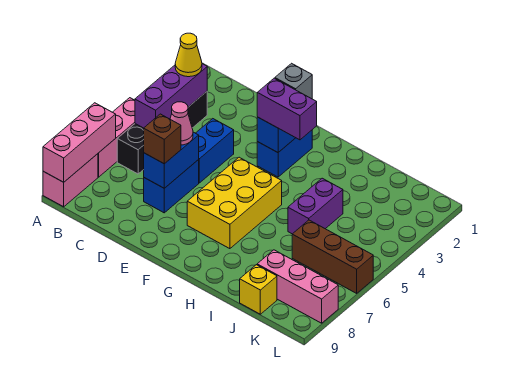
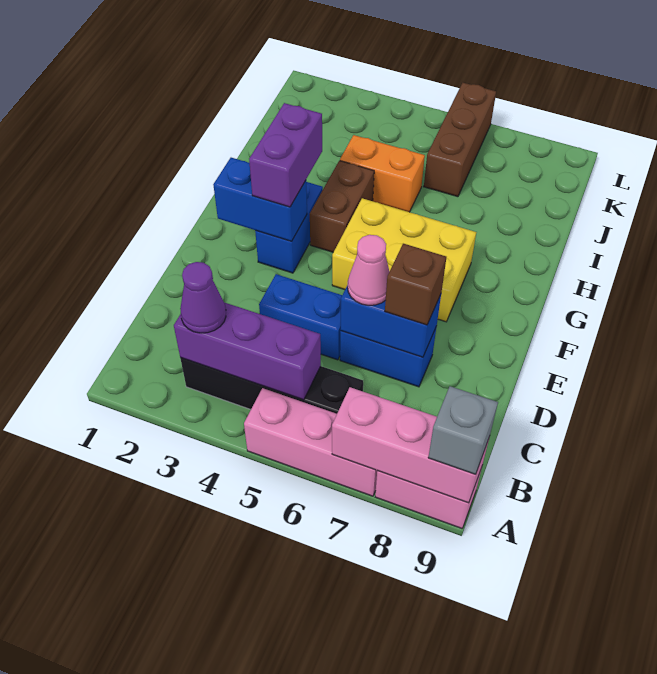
yellow 1x1 cone [175,33,202,77] -> purple 1x1 cone [180,262,226,333]
blue 1x2 brick [257,130,312,177] -> blue 1x2 brick turned to [255,182,323,273]
grey 1x1 brick [275,63,312,99] -> grey 1x1 brick moved to [428,386,498,474]
none -> brown 1x2 brick [310,161,374,252]
purple 1x2 brick [288,178,343,234] -> orange 1x2 brick [340,135,425,212]
pink 1x3 brick [257,250,338,323] -> none
yellow 1x1 brick [240,265,277,314] -> none

